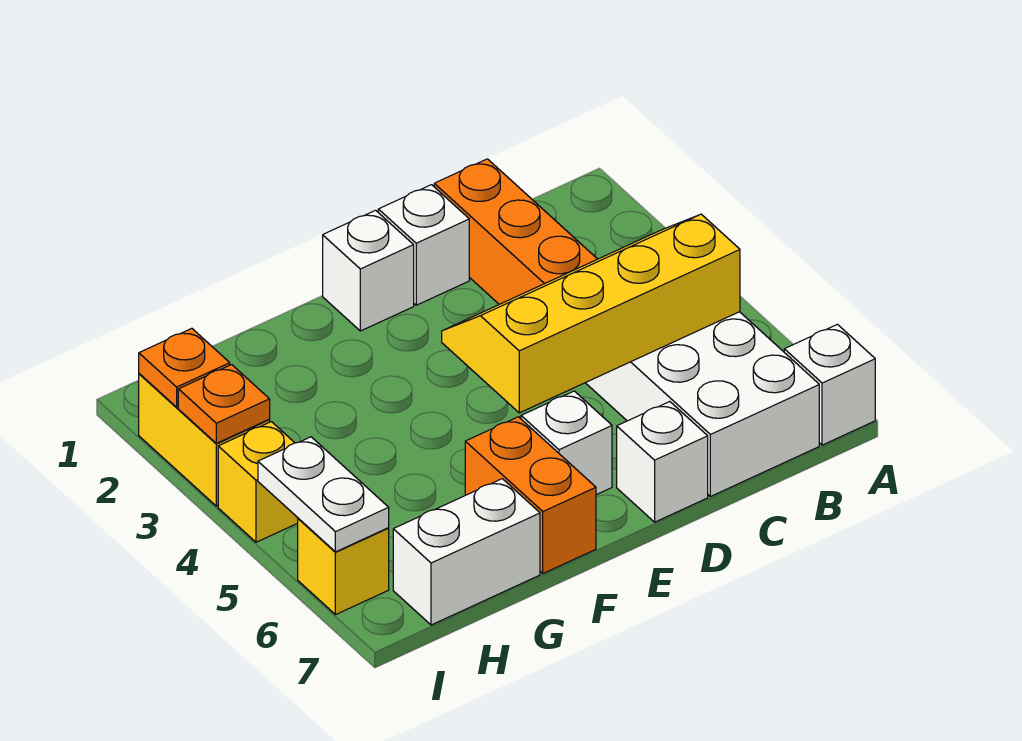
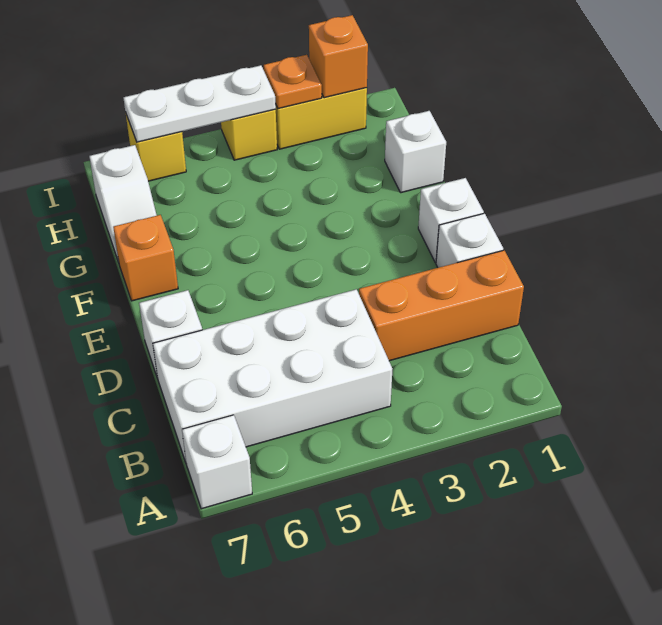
yellow 2x4 slope [442,214,740,413] -> none
white 1x1 brick [521,391,612,495] -> white 1x1 brick moved to [385,111,446,193]
orange 1x2 brick [465,417,596,573] -> orange 1x1 brick [113,215,178,301]
white 1x2 brick [393,479,540,625] -> white 1x2 slope [89,145,157,262]
orange 1x1 plate [139,328,230,407] -> orange 1x1 brick [309,15,368,98]
white 1x2 plate [258,437,389,552] -> white 1x3 plate [123,65,276,142]

